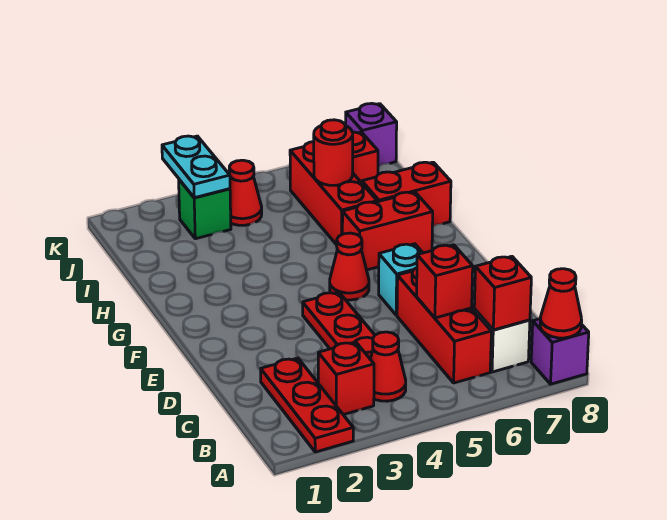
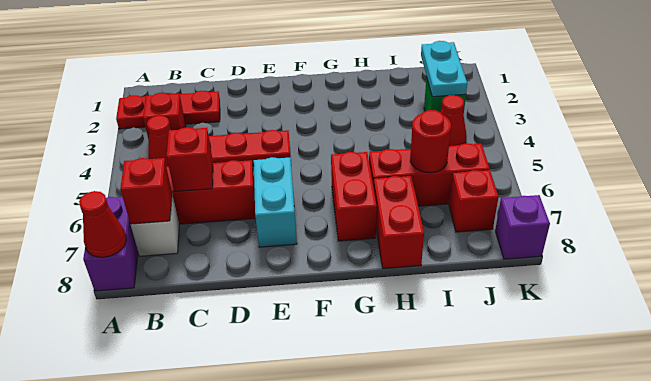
purple 1x1 brick [531,319,589,384] -> purple 1x2 brick [83,197,138,291]
cyan 1x1 brick [379,244,423,315] -> cyan 1x2 brick [254,157,297,247]
red 1x1 cone [330,233,369,300] -> none
cyan 1x2 plate [162,136,230,198] -> cyan 1x2 plate turned to [421,41,467,97]

